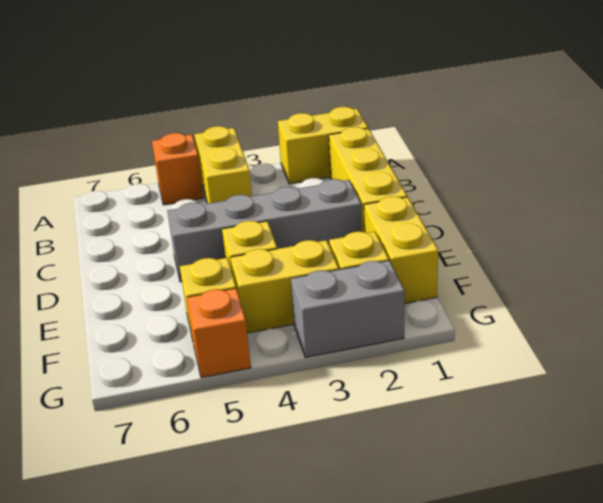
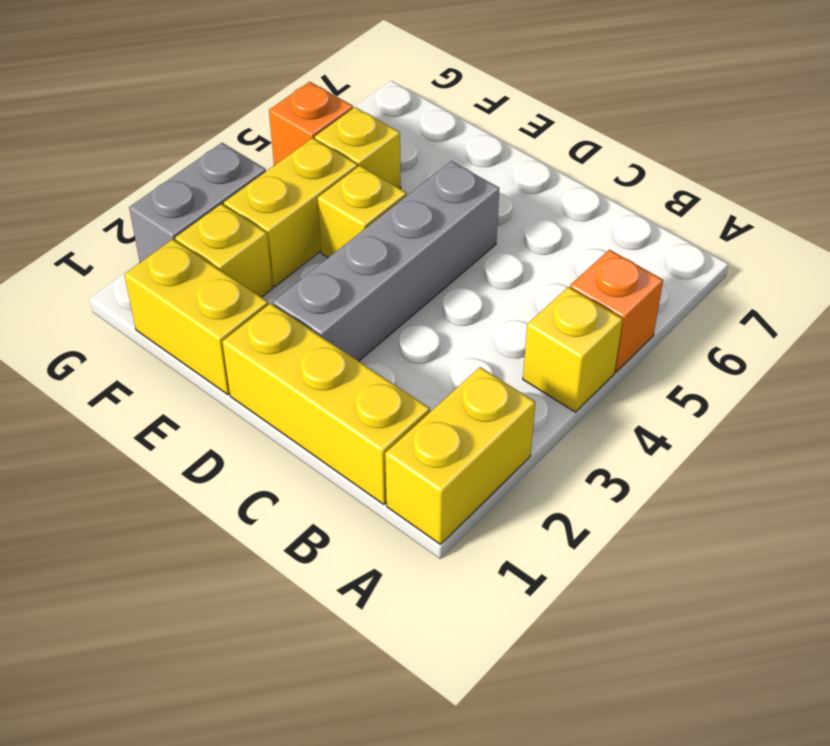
yellow 1x2 brick [194,126,252,204] -> yellow 1x1 brick [523,287,623,412]

